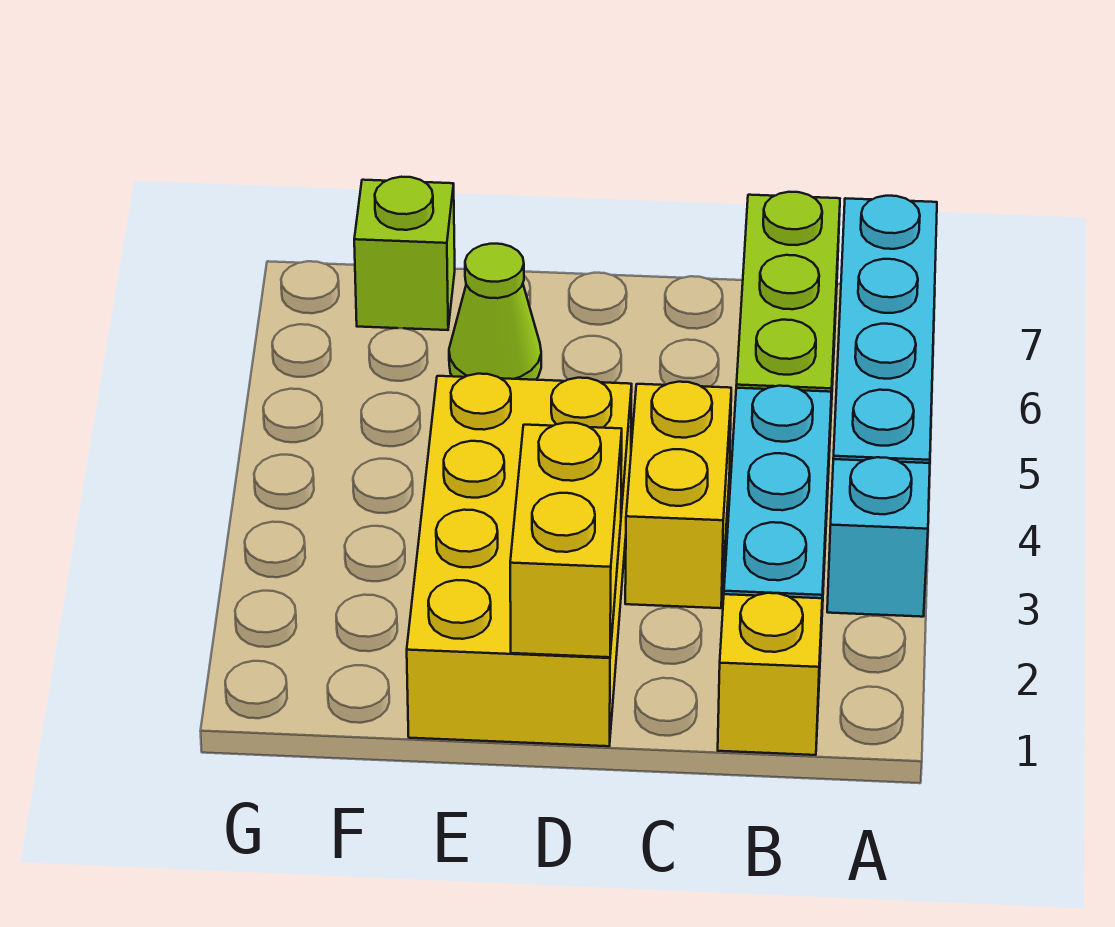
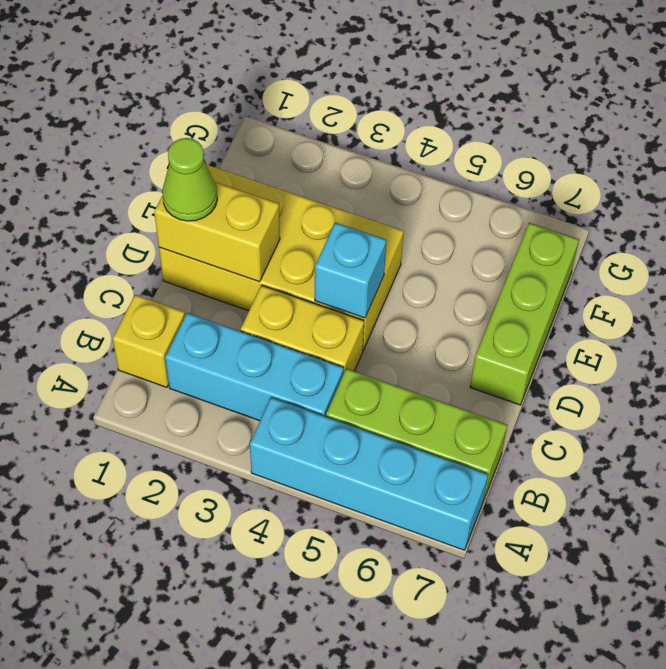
cyan 1x1 brick [827,457,930,617] -> cyan 1x1 brick moved to [315,222,386,318]
lime 1x1 cone [449,244,541,380] -> lime 1x1 cone moved to [162,138,217,221]
lime 1x1 brick [354,177,455,330] -> lime 1x3 brick [470,223,579,405]

